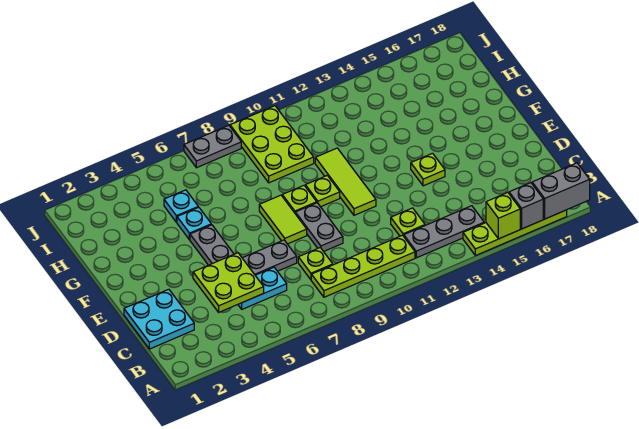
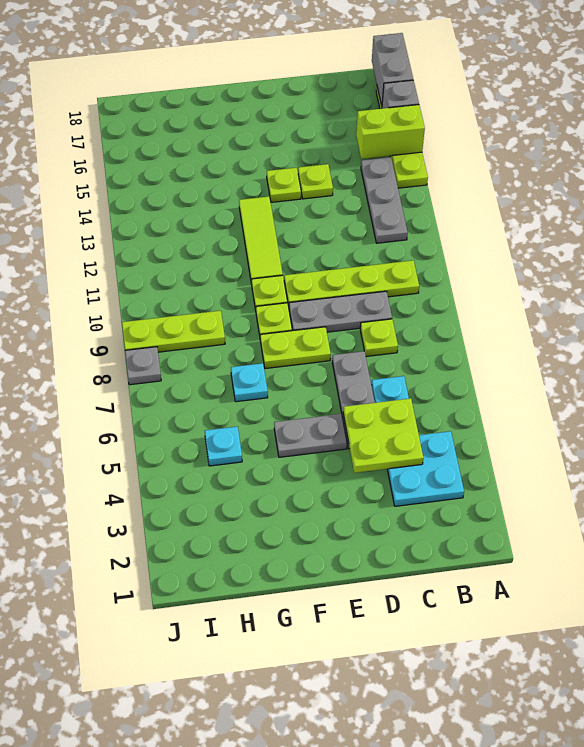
lime 1x1 brick [486,193,520,239] -> lime 1x2 brick [356,105,425,159]
lime 1x4 plate [311,235,415,297] -> lime 1x4 plate turned to [284,260,419,306]
cyan 2x2 plate [124,289,194,349] -> cyan 2x2 plate moved to [387,431,464,506]
lime 1x1 plate [391,208,425,236] -> lime 1x1 plate moved to [298,164,333,199]
grey 1x2 plate [295,203,343,252] -> grey 1x3 plate [289,291,392,332]
lime 1x2 tile [259,195,307,244] -> lime 1x2 plate [260,327,331,369]
lime 1x3 tile [315,148,376,215] -> lime 1x3 tile turned to [239,196,283,284]
cyan 1x1 plate [177,207,211,240] -> cyan 1x1 plate moved to [231,363,268,402]
lime 2x3 plate [230,106,314,183] -> lime 1x3 plate [122,311,225,352]
grey 1x2 plate [184,125,241,168] -> grey 1x1 plate [125,347,161,385]

